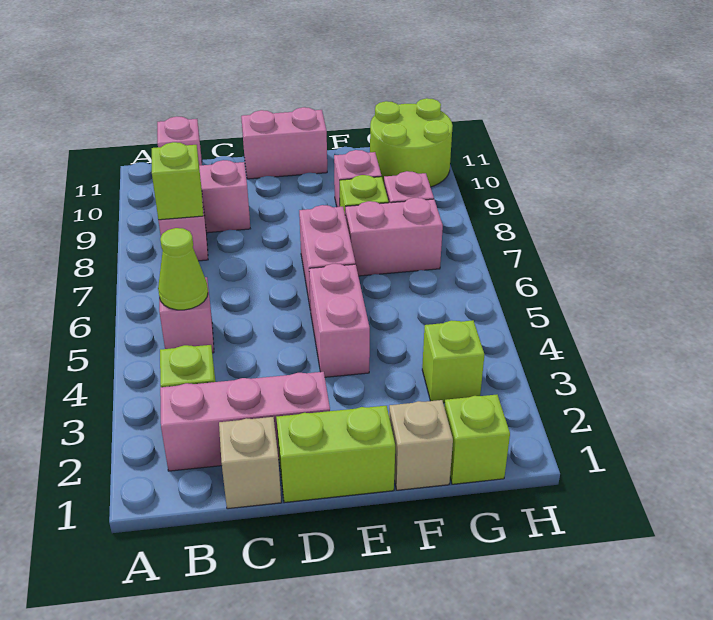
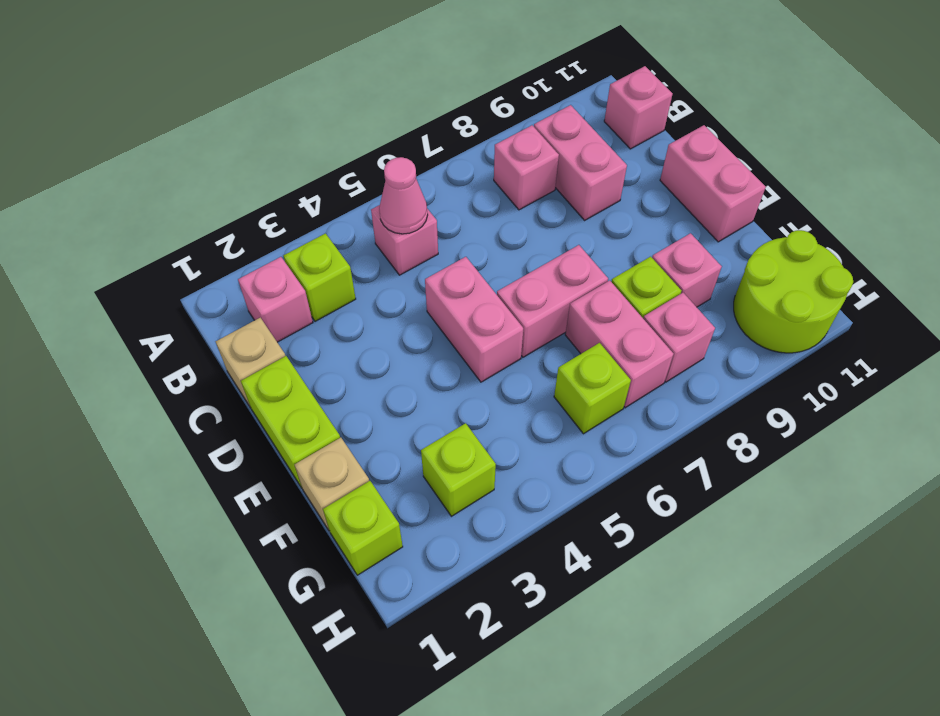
pink 1x3 brick [160,372,330,471] -> pink 1x1 brick [238,257,313,342]
lime 1x1 cone [158,228,208,310] -> pink 1x1 cone [379,157,428,234]
lime 1x1 brick [152,142,203,220] -> lime 1x1 brick moved to [554,343,631,434]
pink 1x2 brick [309,264,370,377] -> pink 1x2 brick turned to [425,257,523,382]

